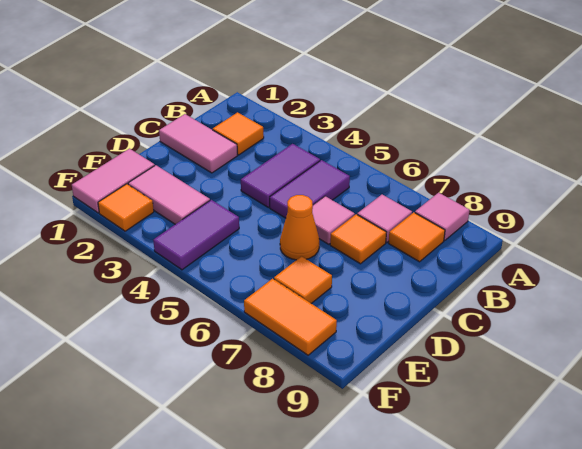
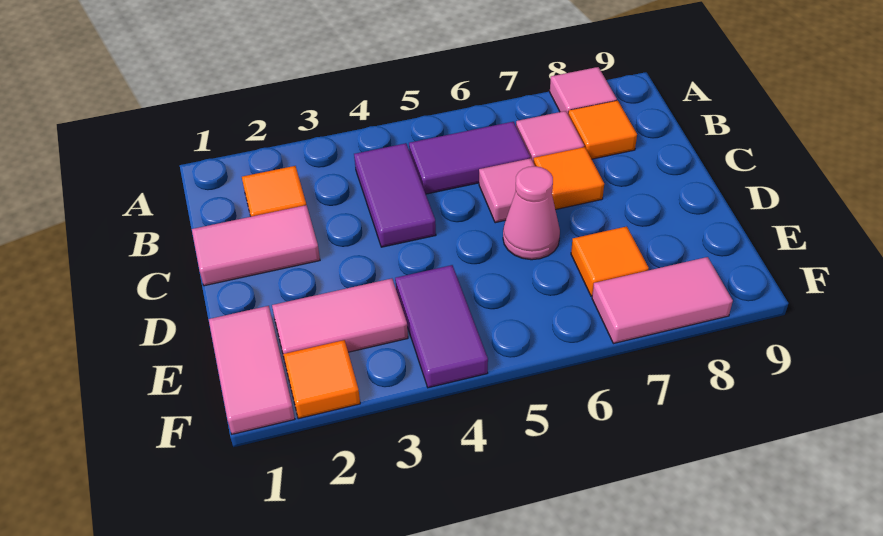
purple 1x2 tile [270,160,350,218] -> purple 1x2 tile turned to [409,122,530,194]
orange 1x1 cone [280,195,319,260] -> pink 1x1 cone [503,166,560,260]
orange 1x2 tile [244,279,337,355] -> pink 1x2 tile [592,257,733,344]

